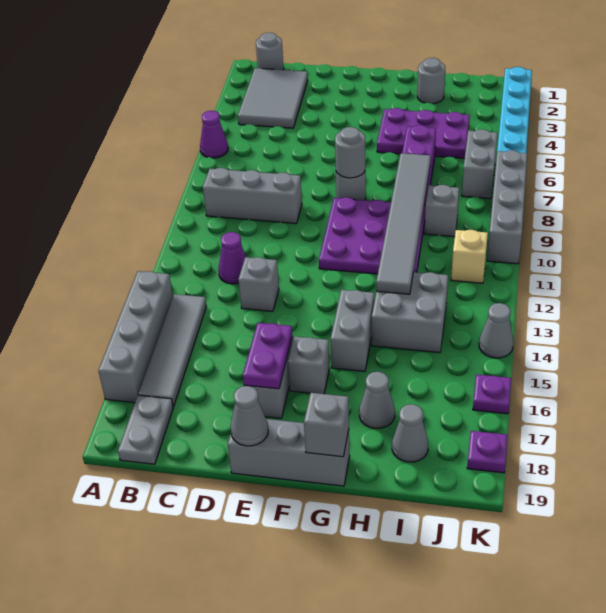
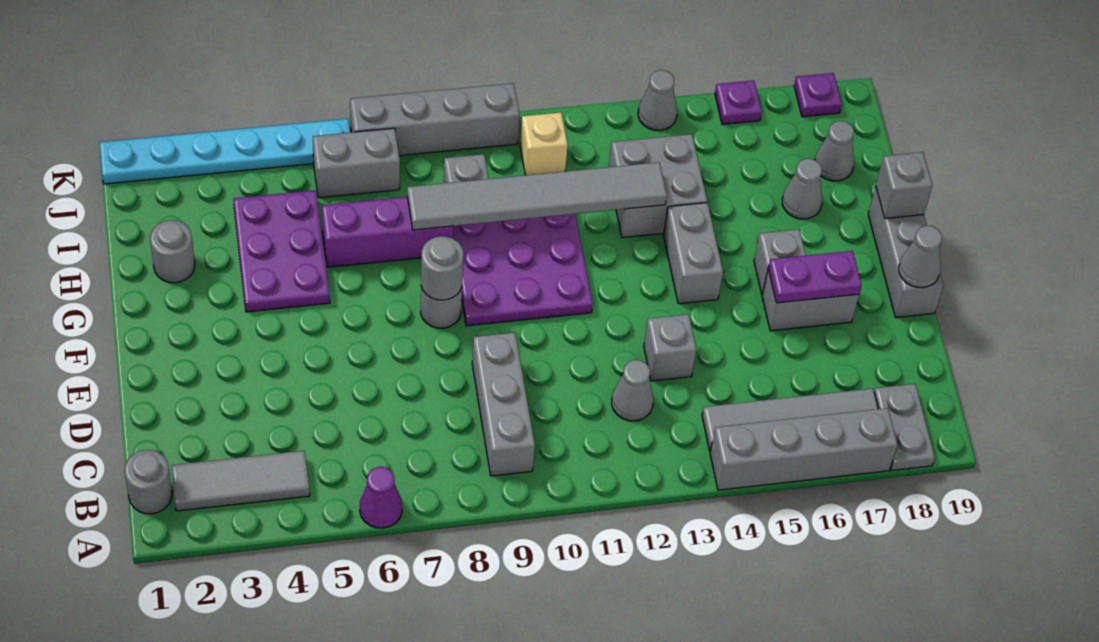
grey 2x3 tile [238,68,308,128] -> grey 1x3 tile [172,451,310,511]
grey 1x2 plate [118,395,173,464] -> grey 1x2 plate turned to [874,384,935,470]
purple 1x1 cone [219,232,246,284] -> grey 1x1 cone [612,360,654,421]
grey 1x2 brick [331,290,374,371] -> grey 1x2 brick turned to [664,203,723,304]

